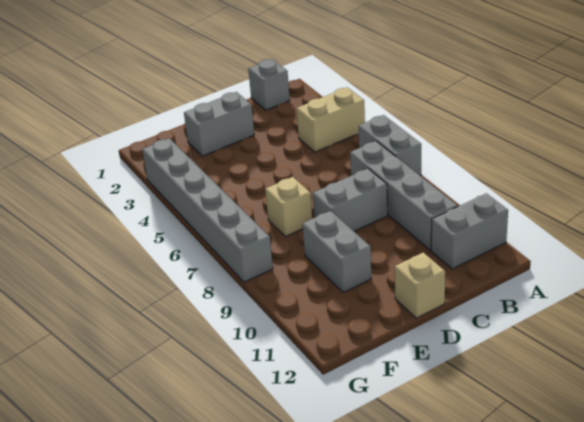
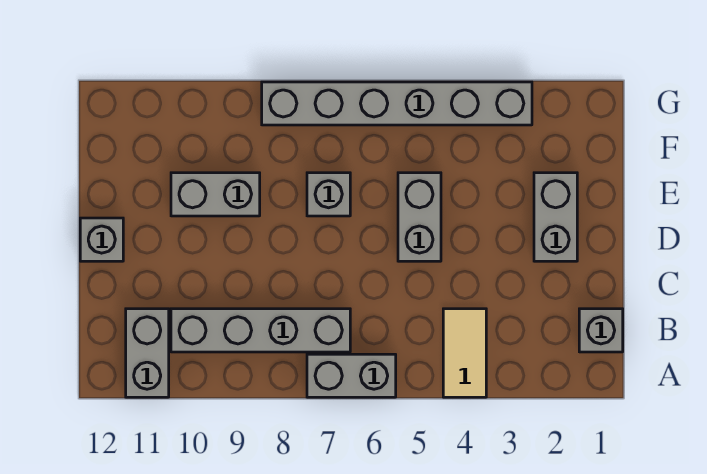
tan 1x2 brick [297,87,365,152] -> tan 1x2 tile [443,309,486,397]
grey 1x2 brick [313,169,388,231] -> grey 1x2 brick moved to [398,173,441,261]
tan 1x1 brick [395,252,445,318] -> grey 1x1 brick [80,218,123,261]
tan 1x1 brick [265,177,312,237] -> grey 1x1 brick [307,173,350,216]

